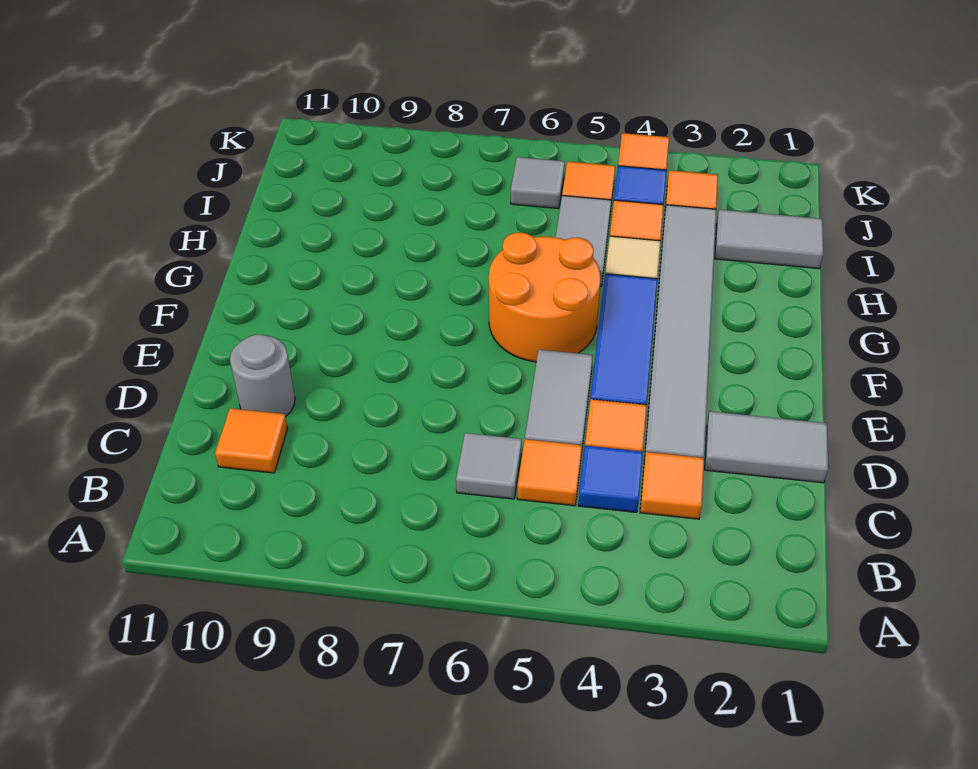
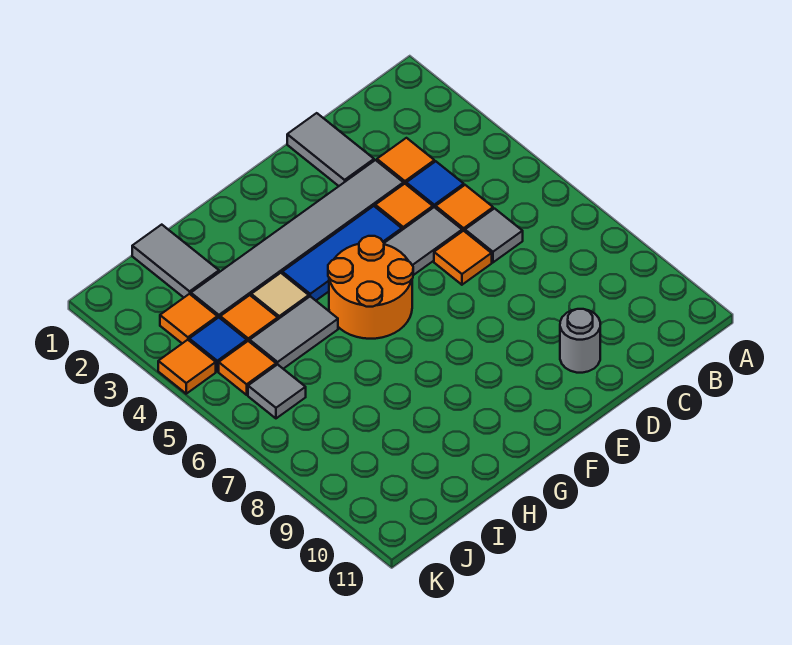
orange 1x1 tile [215,408,288,473] -> orange 1x1 tile moved to [434,231,492,285]

